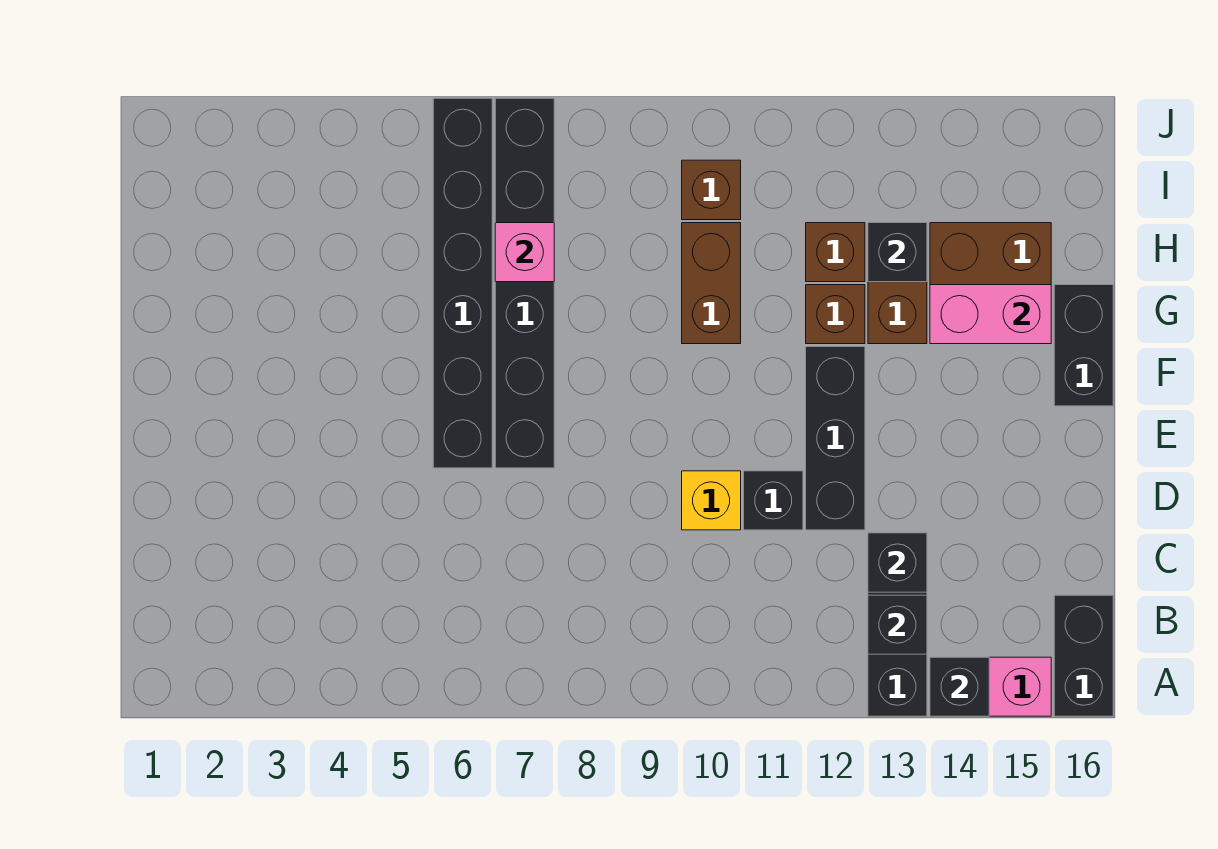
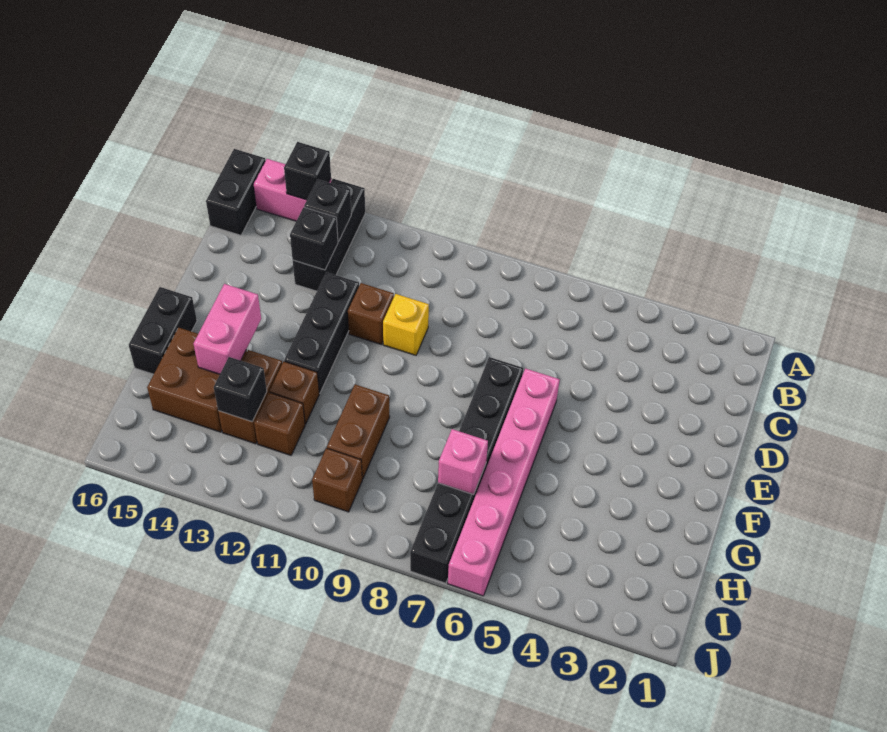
black 1x1 brick [744,471,803,530] -> brown 1x1 brick [348,283,394,345]
black 1x6 brick [433,98,492,468] -> pink 1x6 brick [448,368,560,596]
pink 1x2 brick [930,285,1051,344] -> pink 1x2 brick turned to [194,284,261,374]

